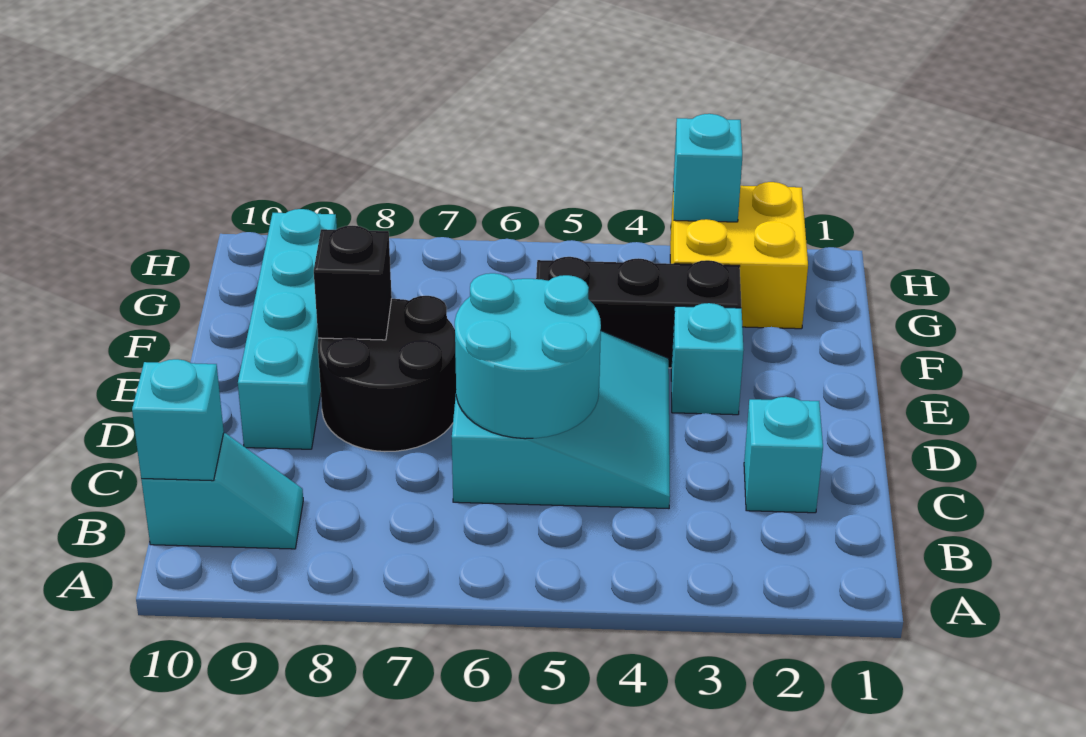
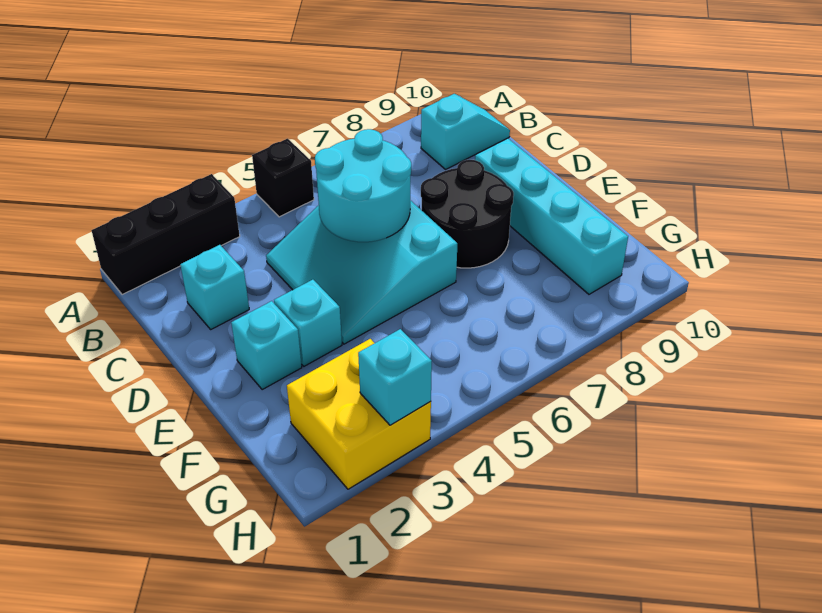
cyan 1x2 slope [141,433,303,549] -> cyan 1x2 slope turned to [421,94,510,169]
cyan 1x1 brick [132,359,224,481] -> cyan 1x1 brick moved to [231,301,302,390]
black 1x1 brick [314,226,392,340] -> black 1x1 brick moved to [252,139,314,217]
black 1x3 brick [536,257,741,368] -> black 1x3 brick moved to [91,174,240,295]

